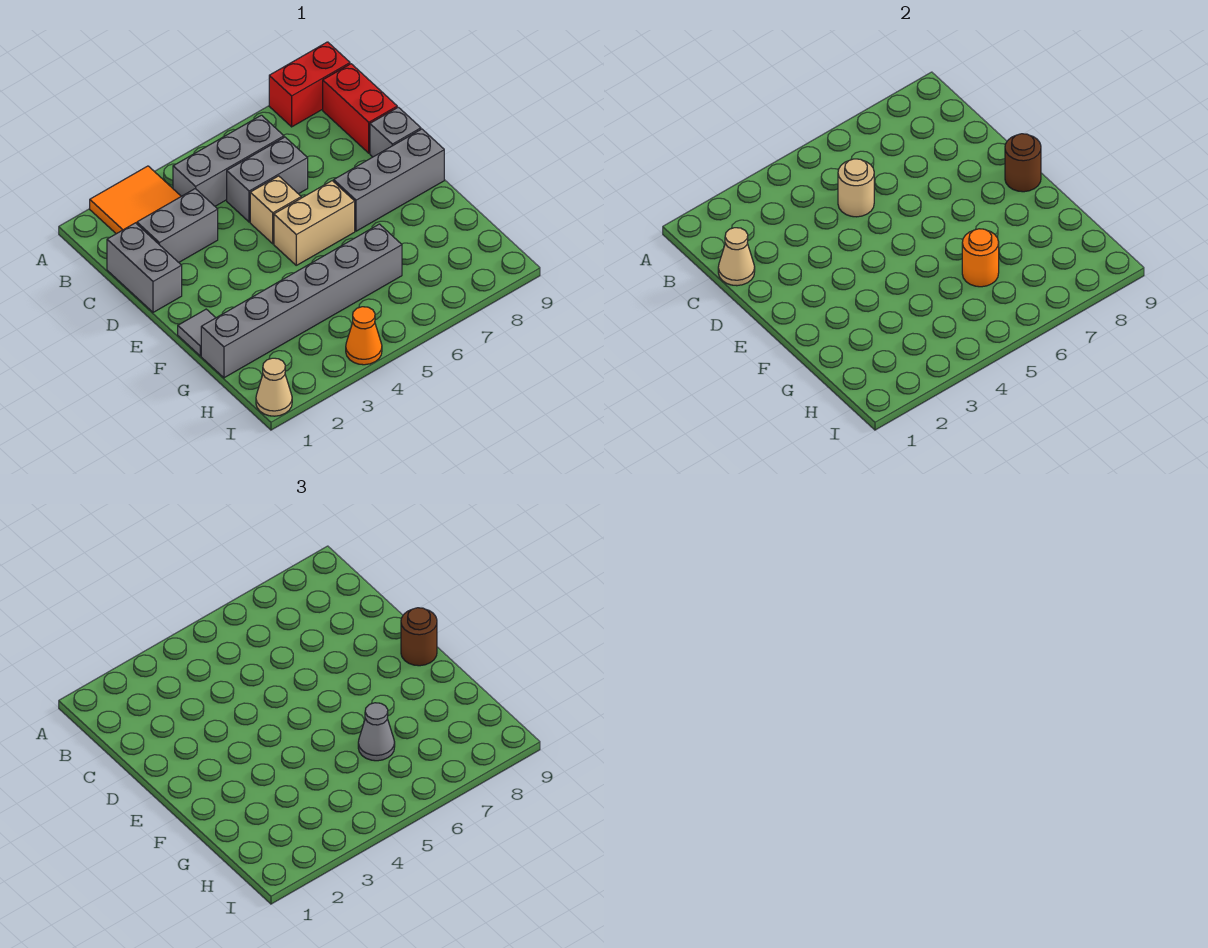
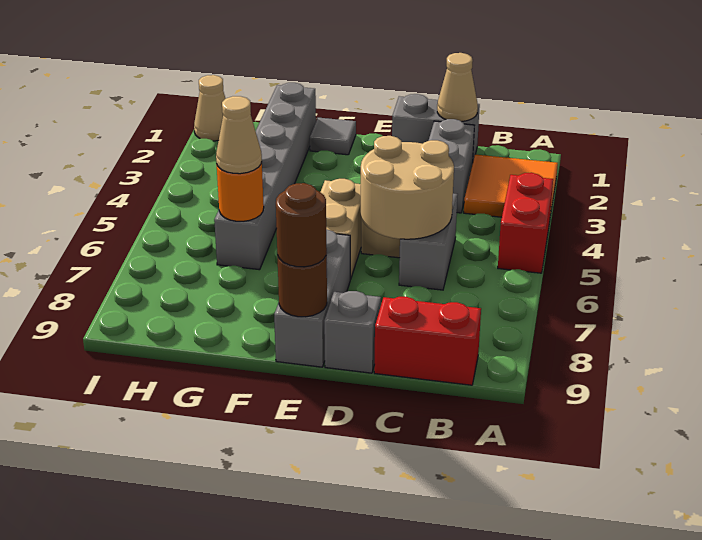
red 1x2 brick [269,42,350,127] -> red 1x2 brick moved to [498,173,553,273]
grey 1x3 brick [173,115,284,206] -> none
tan 1x1 round brick [838,159,874,217] -> tan 2x2 round brick [361,136,454,239]
grey 1x1 cone [358,703,395,761] -> tan 1x1 cone [216,96,262,174]
orange 1x1 cone [346,307,382,365] -> none

